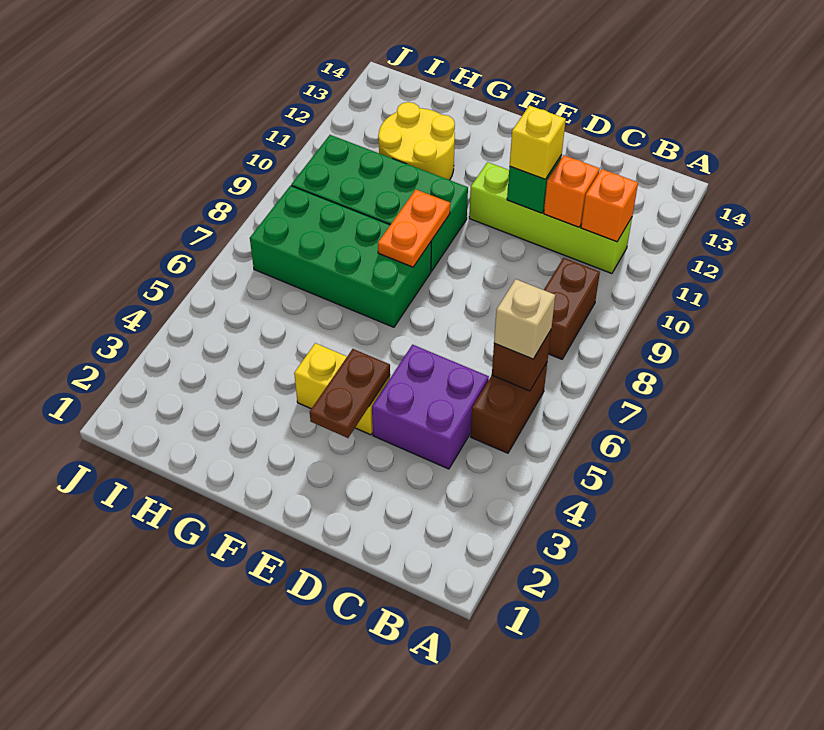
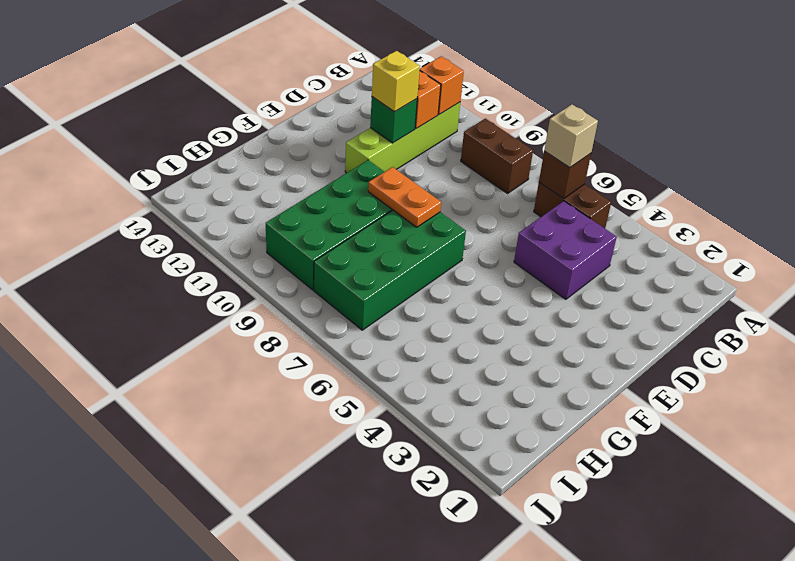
brown 1x2 plate [310,349,390,438] -> none
yellow 1x2 brick [294,343,390,435] -> none
yellow 2x2 round brick [378,102,455,180] -> none

